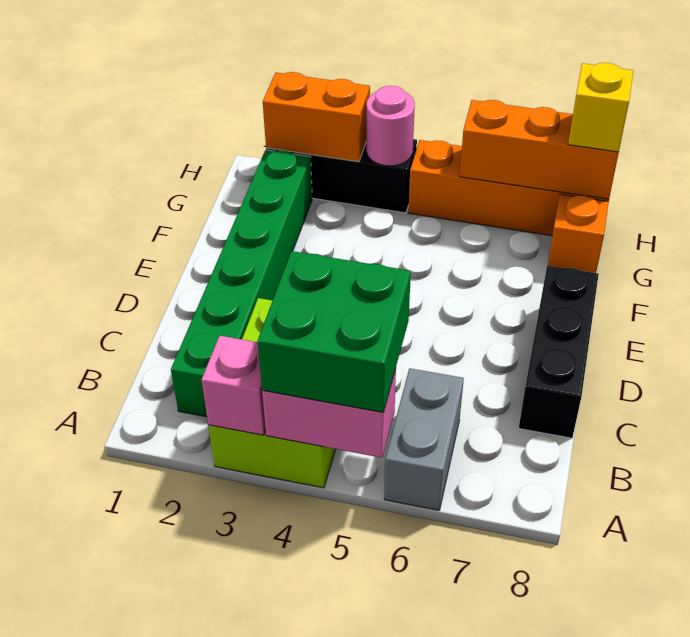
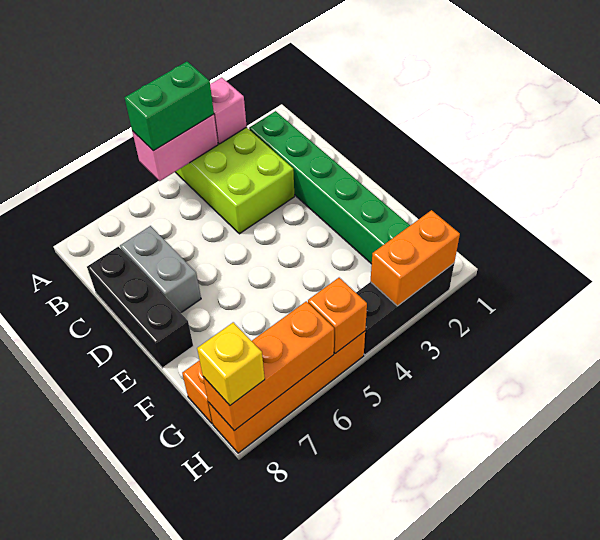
green 2x2 brick [257,251,411,412] -> green 1x2 brick [125,62,214,151]
grey 1x2 brick [384,368,464,510] -> grey 1x2 brick moved to [120,226,201,313]
pink 1x1 round brick [366,86,415,166] -> none
none -> orange 1x1 brick [308,278,367,353]

